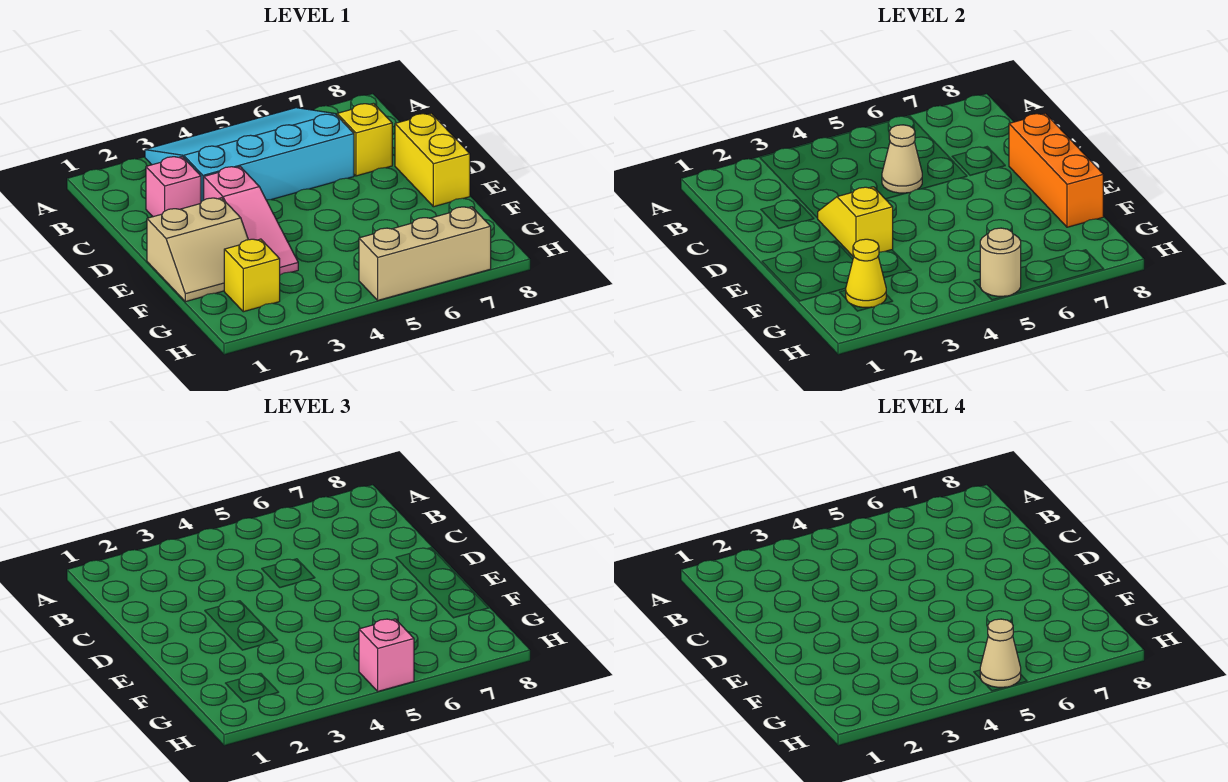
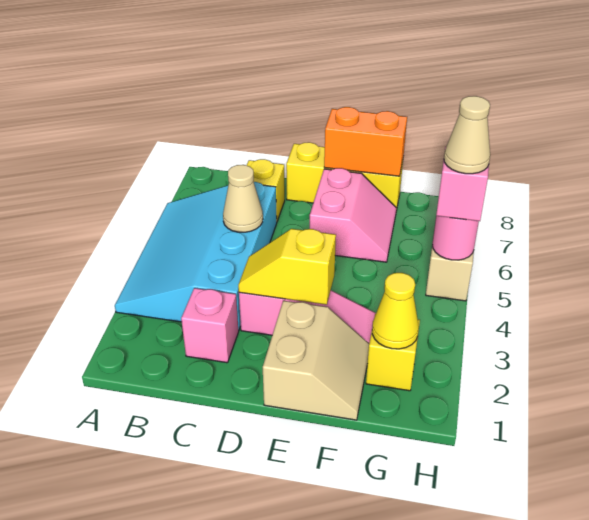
yellow 1x2 brick [395,113,470,207] -> yellow 1x3 brick [286,142,403,211]
orange 1x3 brick [1009,113,1103,227] -> orange 1x2 brick [324,107,407,176]
none -> pink 2x2 slope [310,168,396,262]
tan 1x1 round brick [980,228,1021,296] -> pink 1x1 round brick [432,216,479,260]

